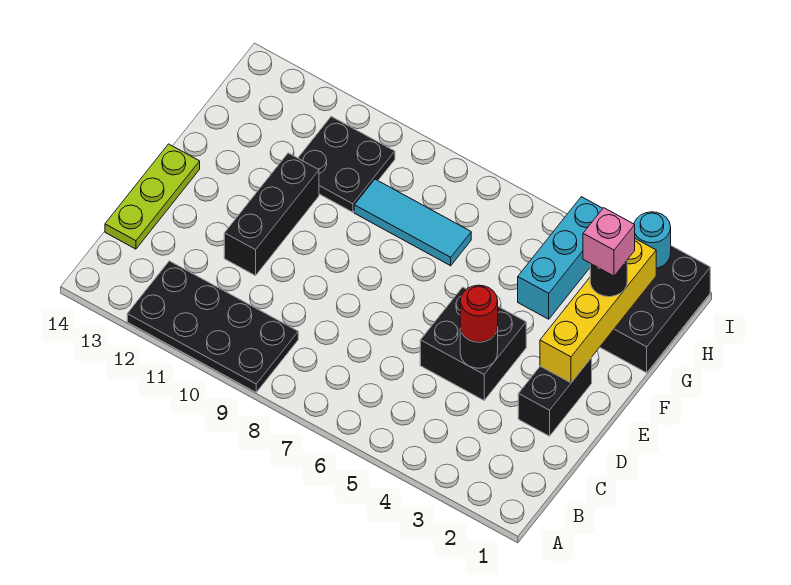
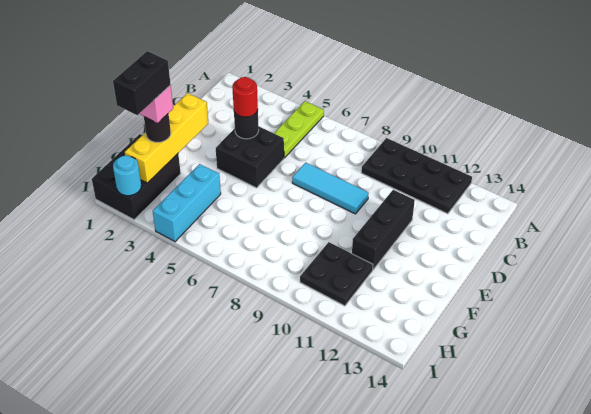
lime 1x3 plate [105,144,200,249] -> lime 1x3 plate moved to [274,101,324,158]
black 1x2 brick [518,358,592,436] -> black 1x2 brick moved to [113,51,171,115]
cyan 1x3 tile [354,179,471,266] -> cyan 1x3 tile moved to [292,163,369,214]

